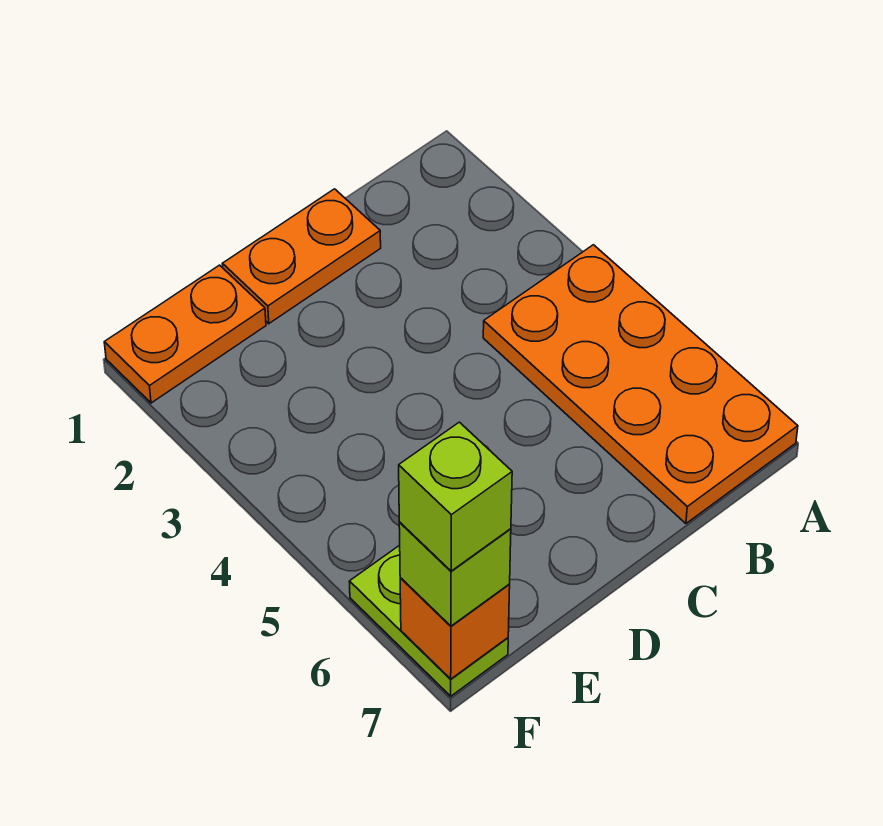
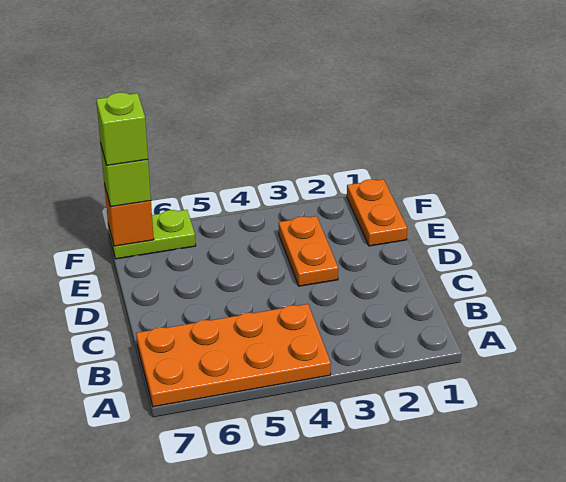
orange 1x2 plate [222,189,381,324] -> orange 1x2 plate moved to [279,216,338,286]

